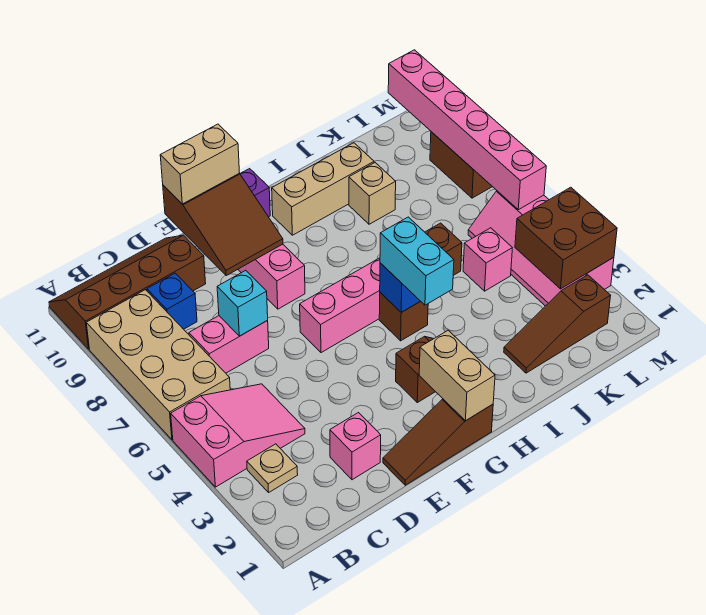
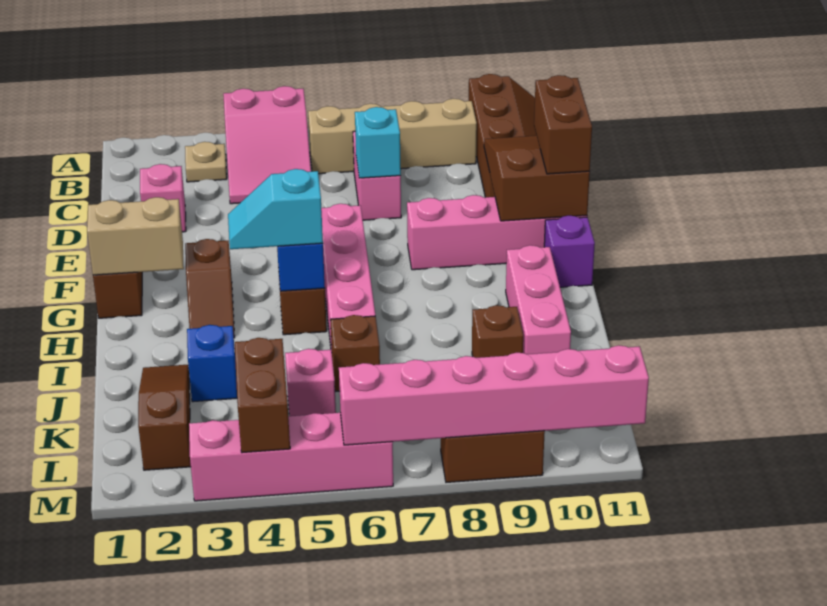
tan 2x4 brick [86,290,230,440] -> tan 1x4 brick [308,99,477,174]
blue 1x1 brick [147,273,197,329] -> blue 1x1 brick moved to [187,325,237,402]
brown 2x3 slope [163,173,283,276] -> brown 2x3 slope turned to [484,136,590,221]
tan 1x2 brick [160,124,239,204] -> brown 1x2 brick [534,75,592,174]
cyan 1x2 brick [380,217,454,305] -> cyan 1x2 slope [228,169,323,249]
tan 1x3 brick [272,143,374,235] -> pink 1x3 brick [506,245,571,354]
tan 1x1 brick [349,163,396,224] -> brown 1x1 brick [472,305,523,358]
brown 2x2 brick [515,187,617,289] -> brown 1x2 brick [235,338,290,453]

